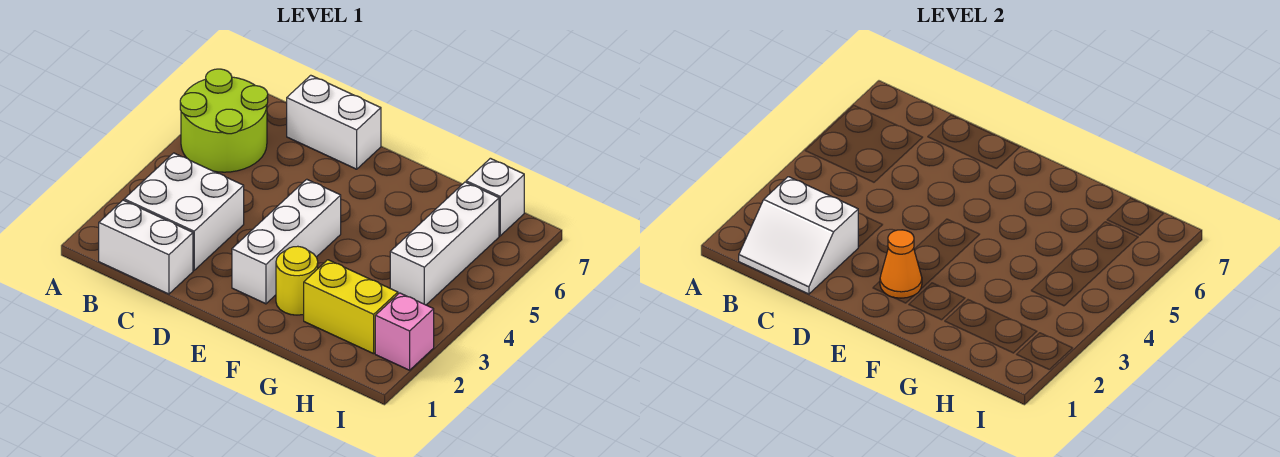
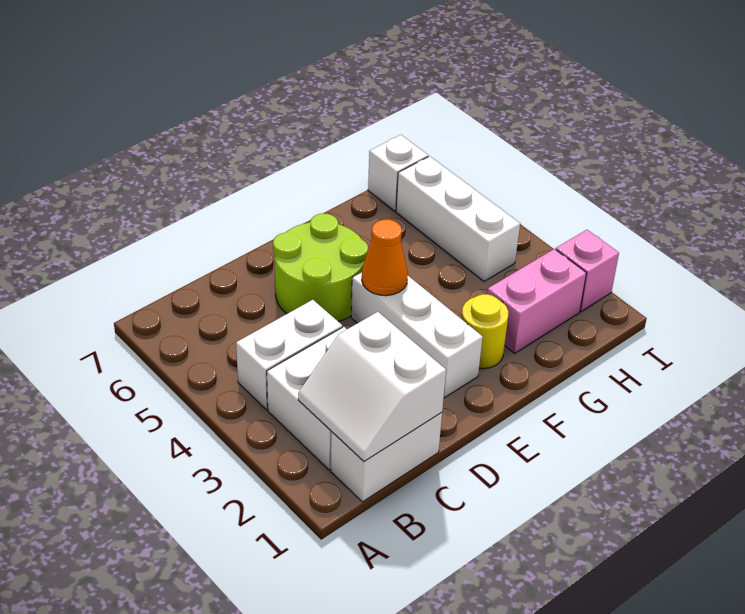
lime 2x2 round brick [180,69,268,172] -> lime 2x2 round brick moved to [273,213,368,322]
white 2x2 slope [739,177,858,294] -> white 2x2 slope turned to [298,312,446,462]
white 1x2 brick [287,75,381,169] -> white 1x2 brick moved to [236,300,342,410]
orange 1x1 cone [880,230,922,298] -> orange 1x1 cone moved to [362,220,408,296]
yellow 1x2 brick [304,260,398,354] -> pink 1x2 brick [487,249,586,353]

